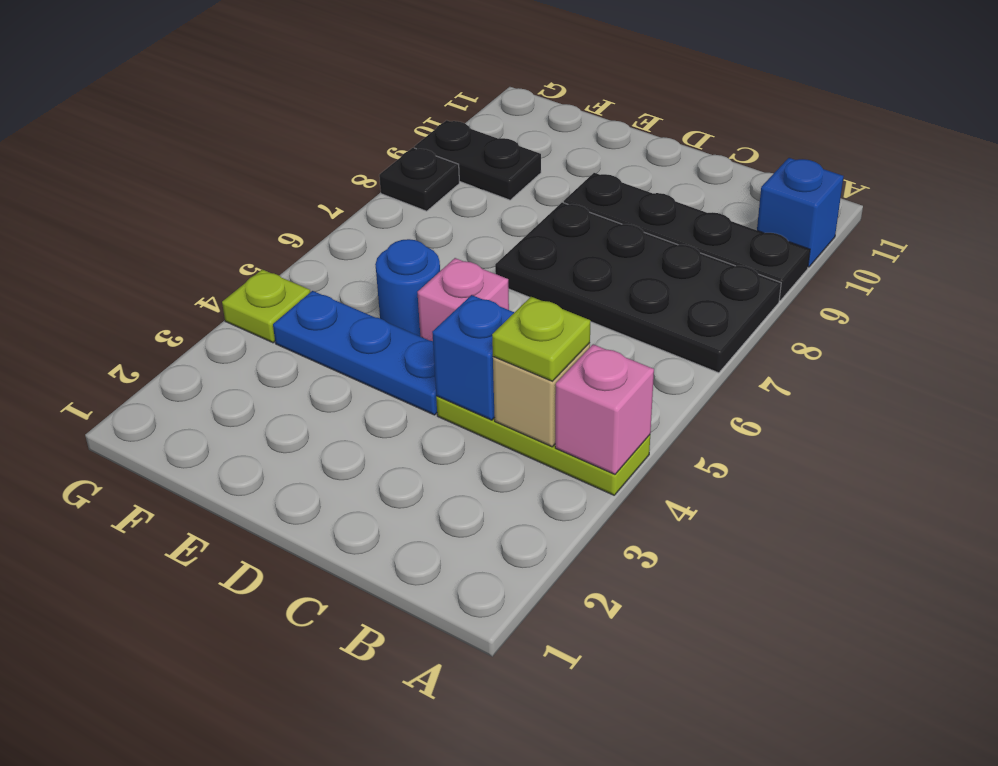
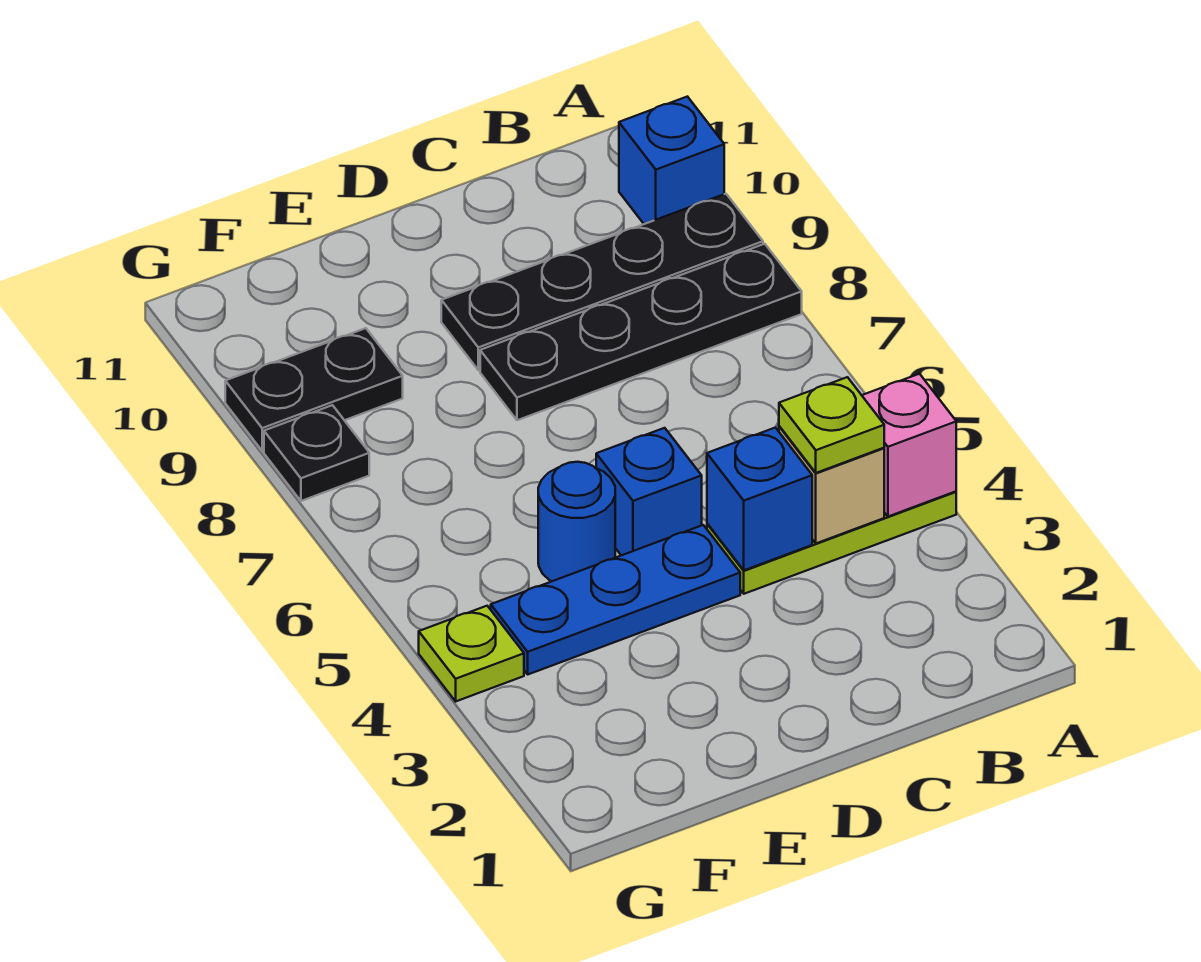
black 2x4 plate [495,202,781,373] -> black 1x4 plate [480,244,802,420]
pink 1x1 brick [418,258,509,341] -> blue 1x1 brick [596,428,702,555]

